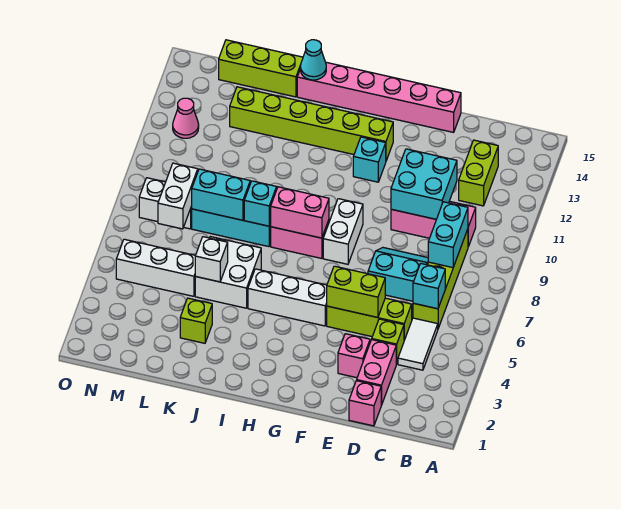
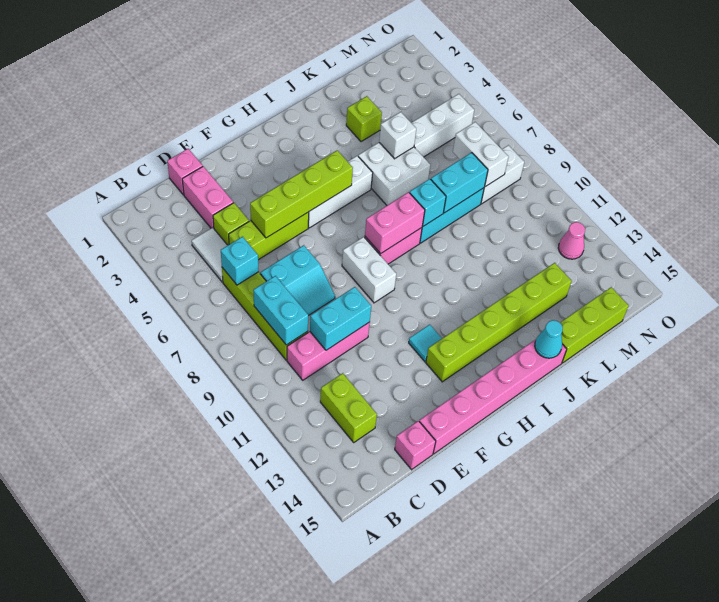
cyan 2x2 brick [391,149,457,219] -> cyan 1x2 brick [310,287,371,350]
pink 1x1 brick [338,334,370,378] -> pink 1x1 brick moved to [395,421,436,470]
lime 1x2 brick [327,266,385,317] -> lime 1x4 brick [250,150,353,238]
cyan 1x1 brick [353,137,386,182] -> cyan 1x1 tile [409,325,442,361]

